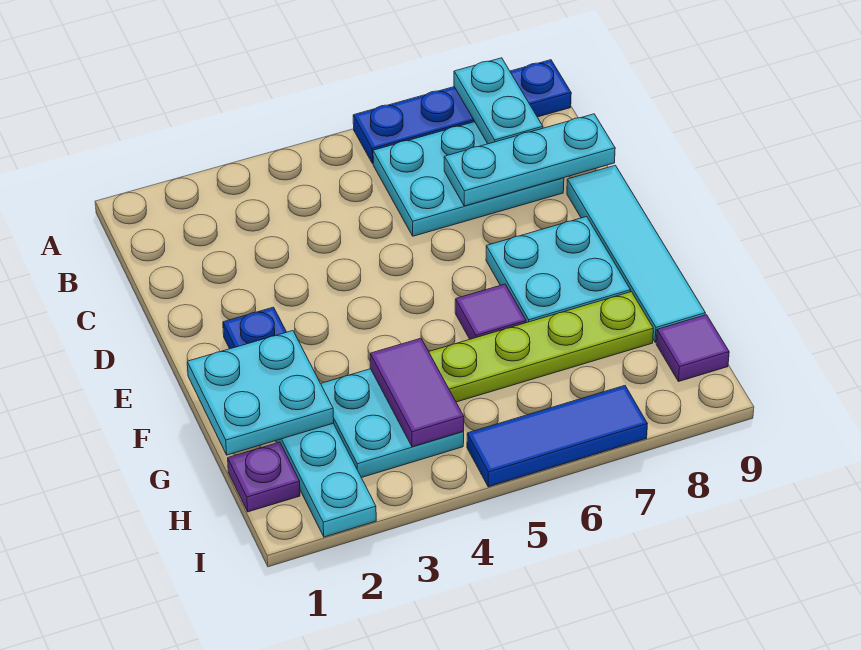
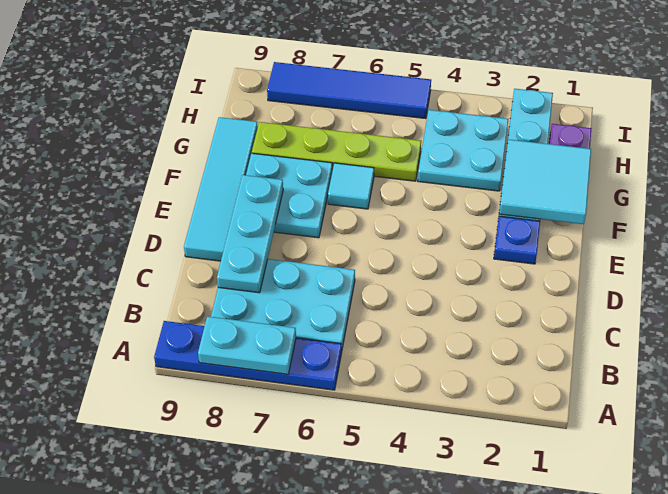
cyan 1x2 plate [454,58,543,144] -> cyan 1x2 plate turned to [198,316,296,374]
cyan 1x3 plate [444,114,615,206] -> cyan 1x3 plate turned to [217,175,283,293]
cyan 2x2 plate [187,331,334,455] -> cyan 2x2 tile [499,139,591,224]
purple 1x1 tile [455,284,526,339] -> cyan 1x1 tile [328,163,374,209]
purple 1x2 tile [370,338,464,447] -> none
purple 1x1 tile [656,315,729,382] -> none
blue 1x3 tile [467,386,647,487] -> blue 1x4 tile [267,62,431,119]

